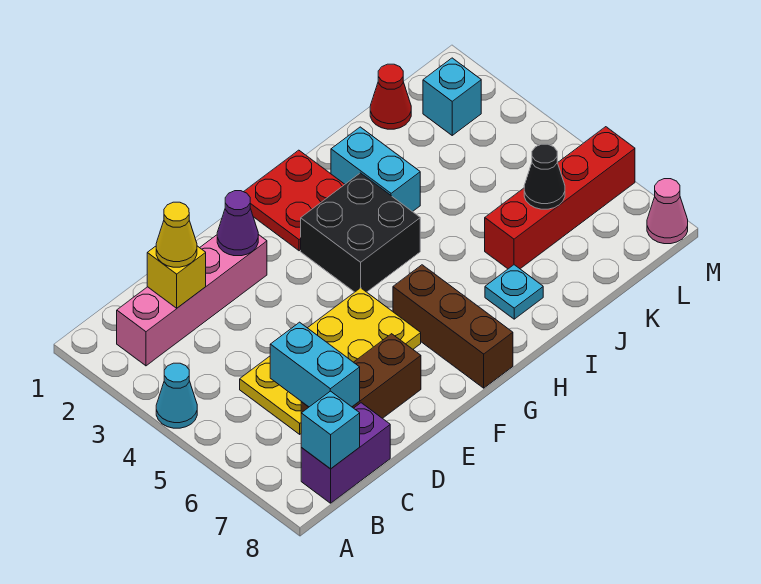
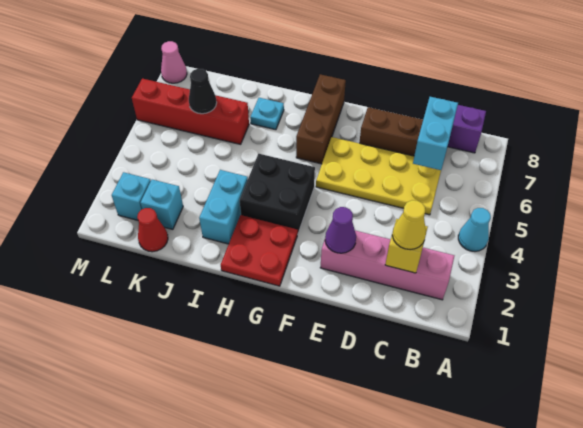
cyan 1x1 brick [301,391,360,469] -> cyan 1x1 brick moved to [141,180,183,229]

